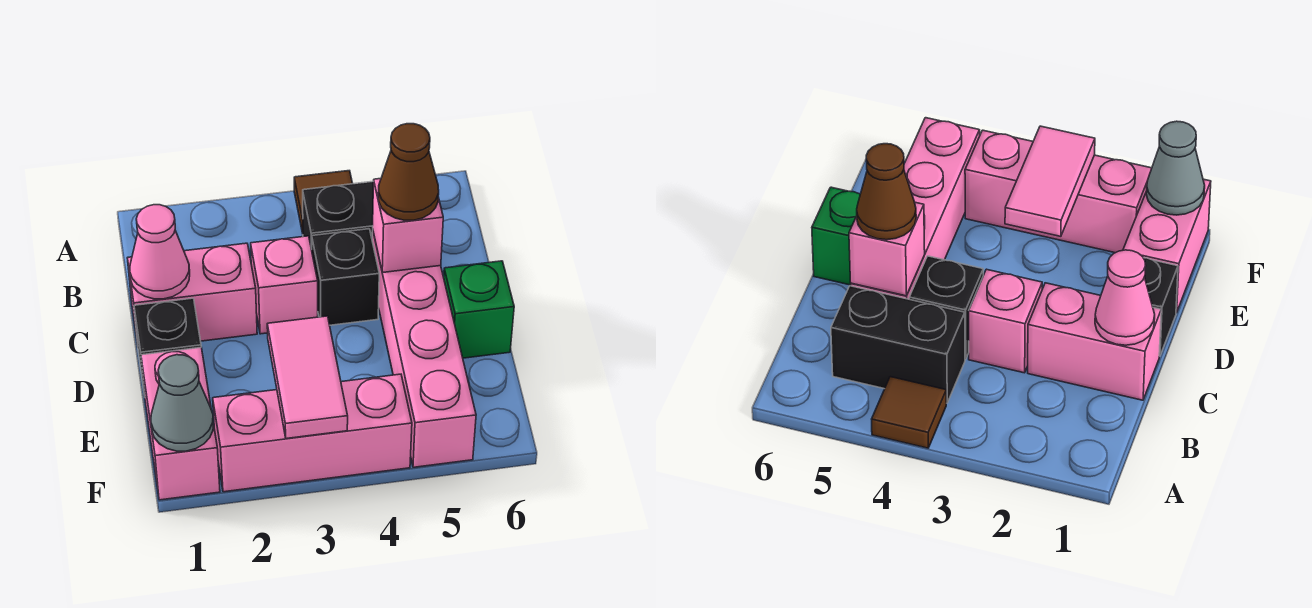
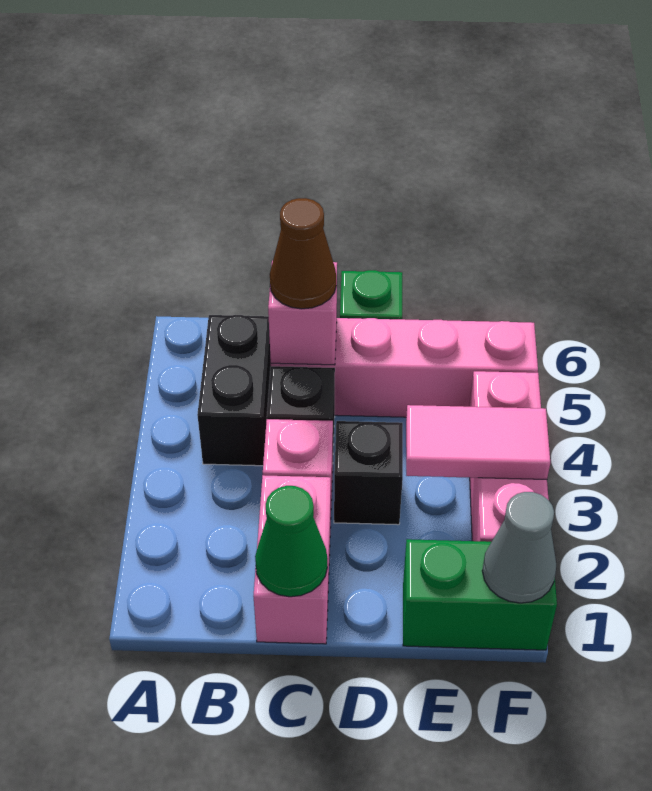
brown 1x1 tile [294,171,353,233] -> none
pink 1x1 cone [130,205,190,299] -> green 1x1 cone [255,486,327,597]
black 1x1 brick [134,298,201,395] -> black 1x1 brick moved to [334,421,403,525]
pink 1x2 brick [141,347,220,500] -> green 1x2 brick [403,539,557,650]

